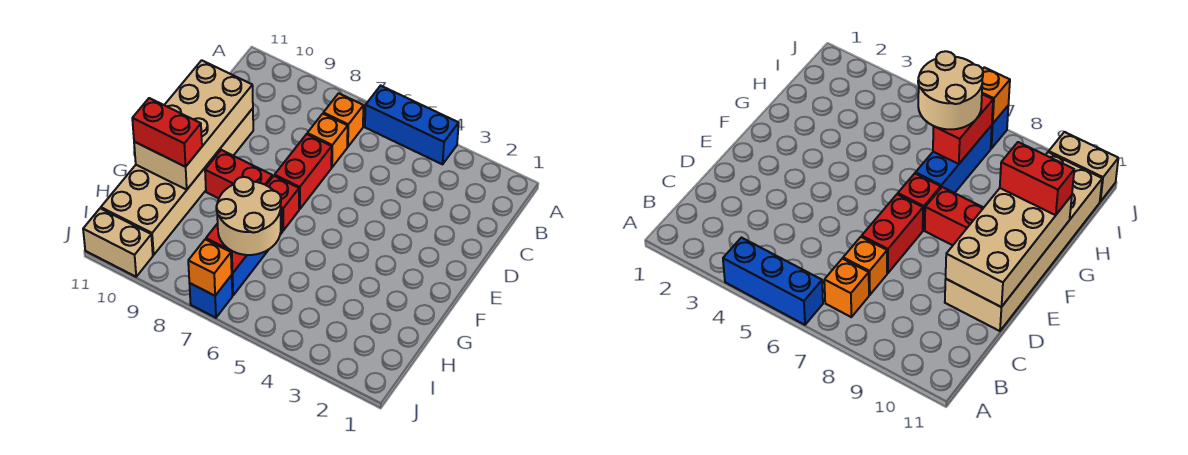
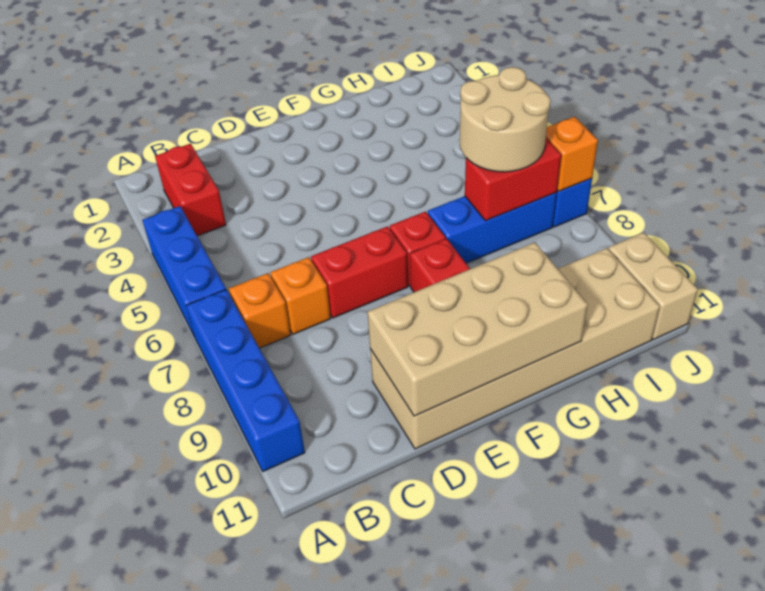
none -> blue 1x4 brick [186,289,305,471]
red 1x2 brick [132,98,202,167] -> red 1x2 brick moved to [155,144,226,236]

